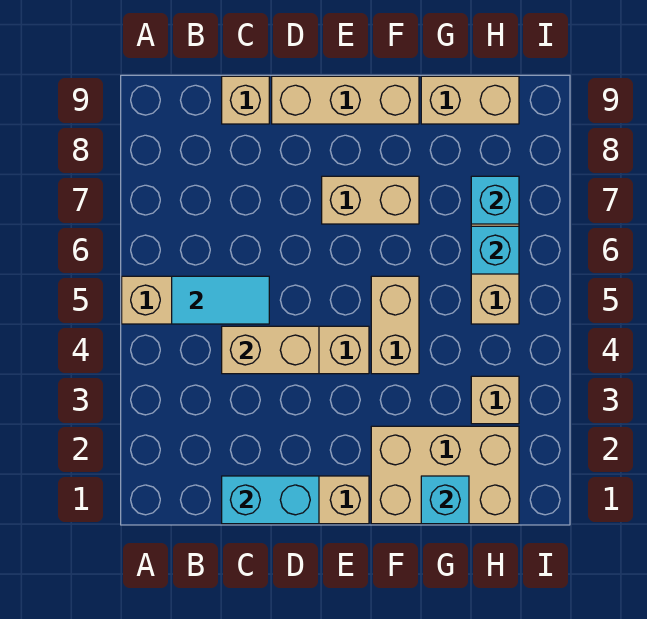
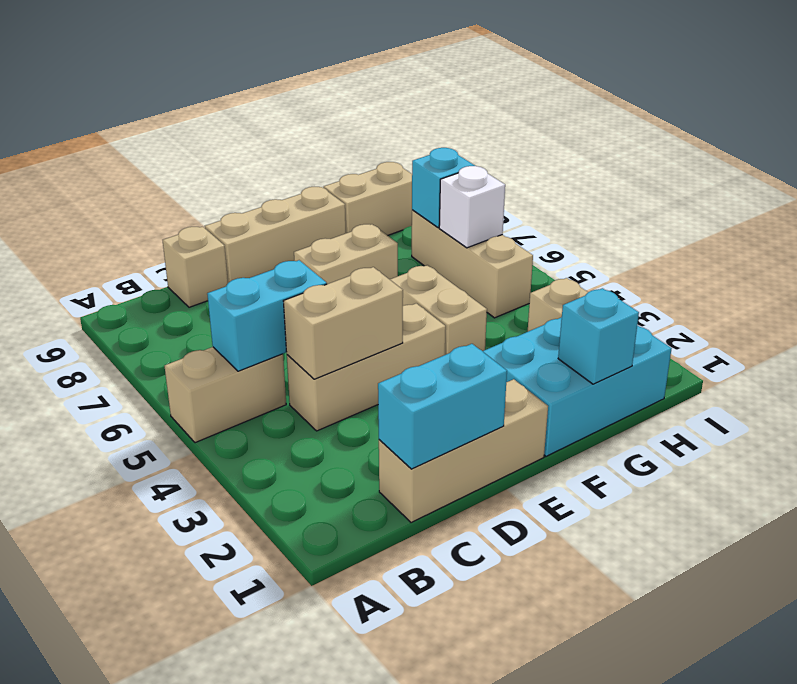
cyan 1x2 tile [172,276,269,324] -> cyan 1x2 brick [207,260,327,371]
tan 2x3 brick [371,426,519,524] -> cyan 2x3 brick [483,317,672,456]
cyan 1x1 brick [471,226,519,274] -> white 1x1 brick [439,166,505,248]

